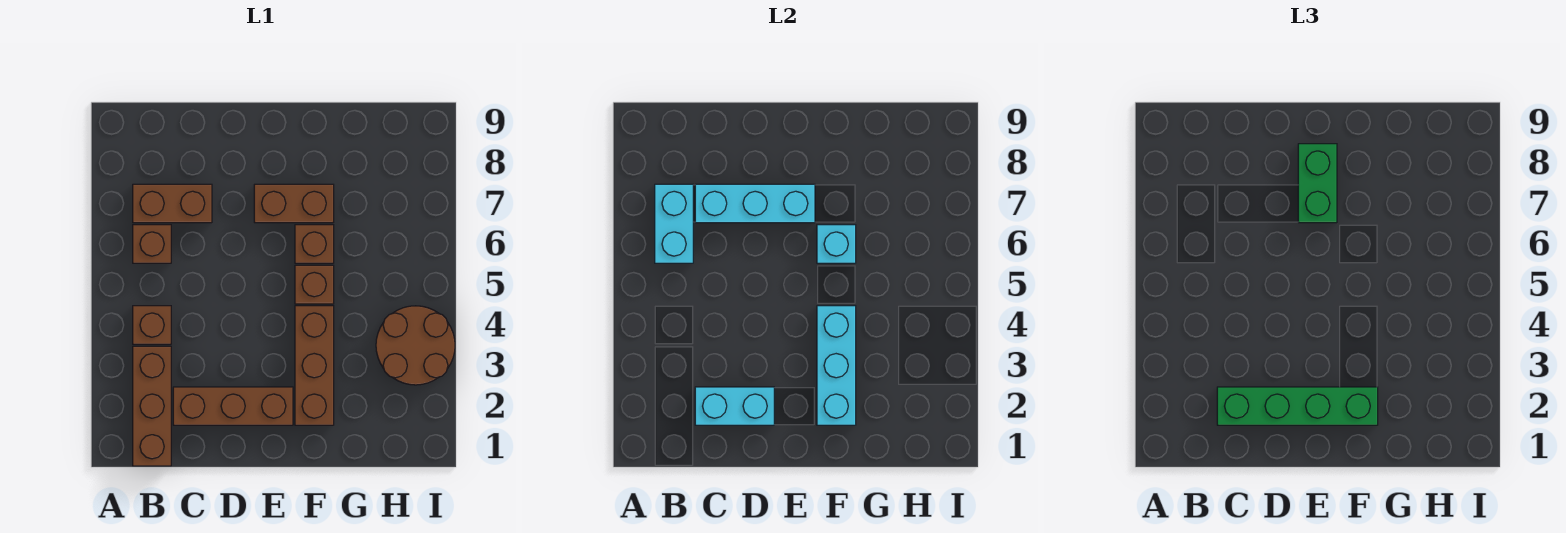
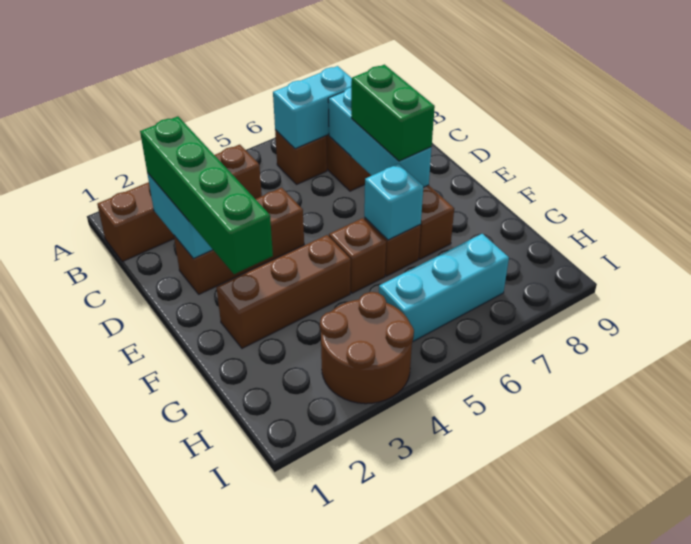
brown 1x3 brick [173,387,293,425] -> brown 1x3 brick turned to [174,188,304,294]
green 1x2 brick [1298,144,1337,223] -> green 1x2 brick turned to [351,65,435,161]
cyan 1x3 brick [817,306,856,425] -> cyan 1x3 brick moved to [379,234,509,341]

